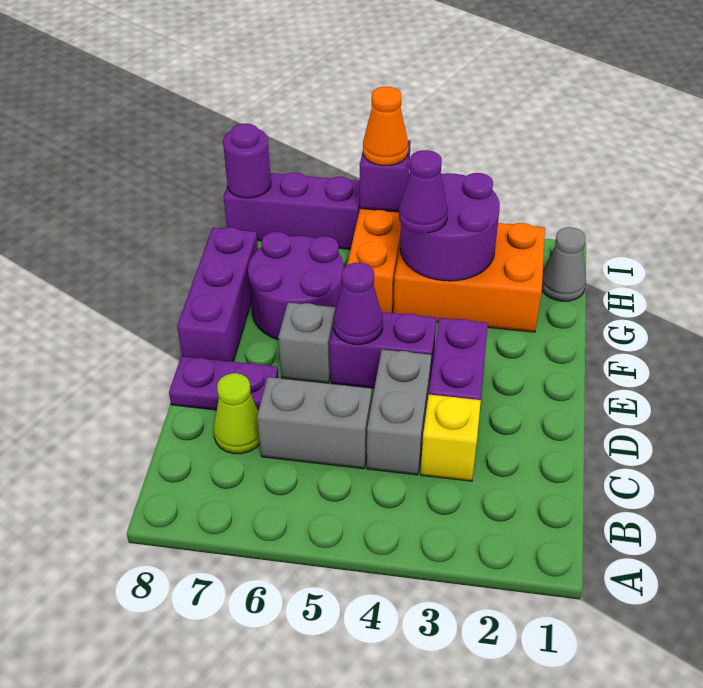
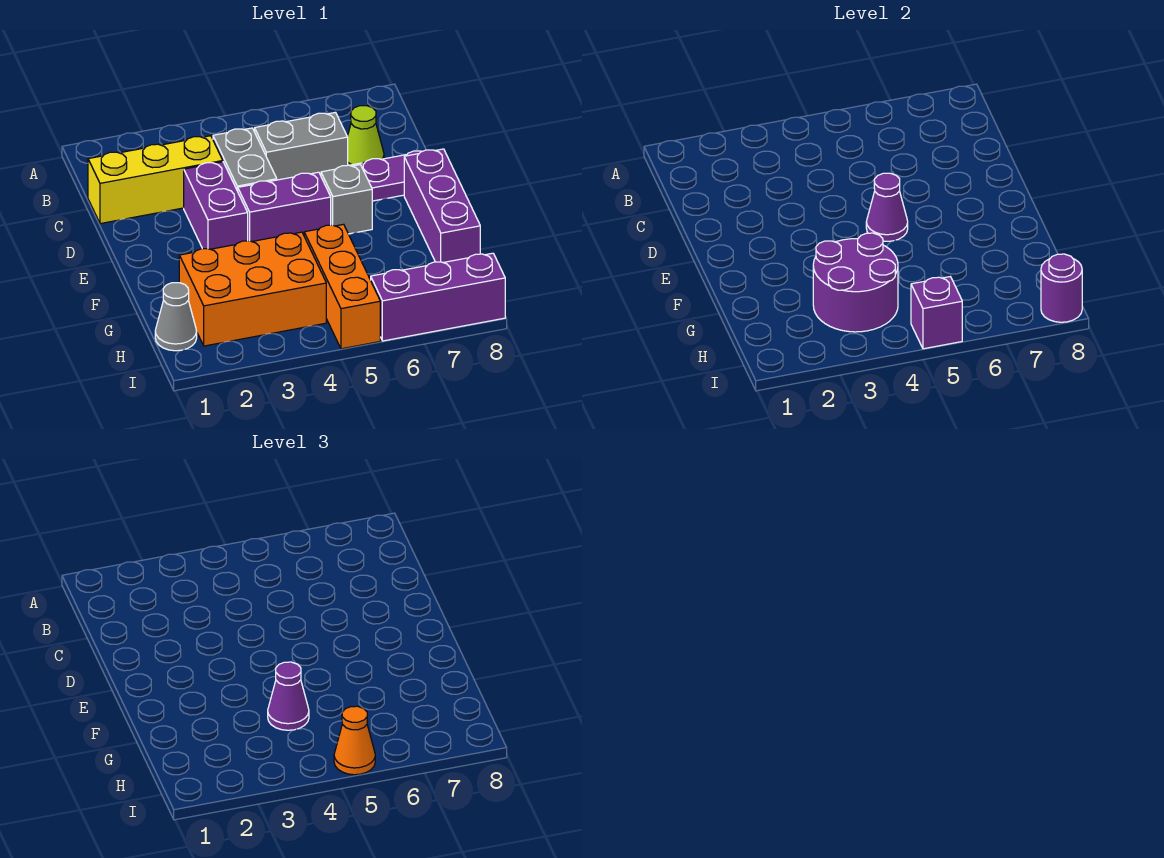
yellow 1x1 brick [421,395,481,481] -> yellow 1x3 brick [88,136,223,224]
purple 2x2 round brick [248,232,344,340] -> none

